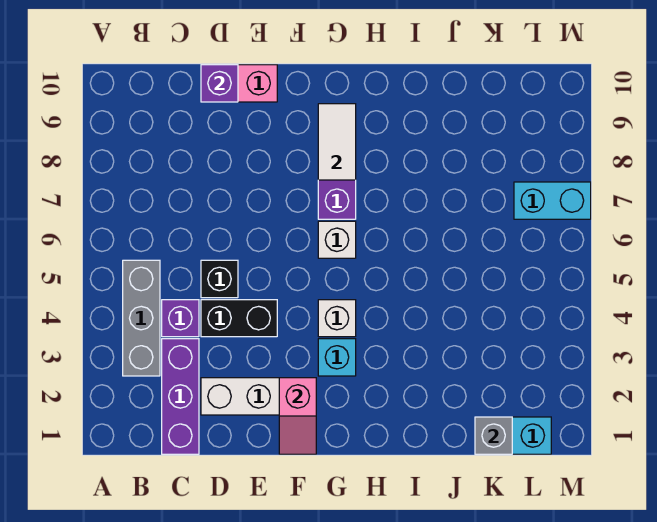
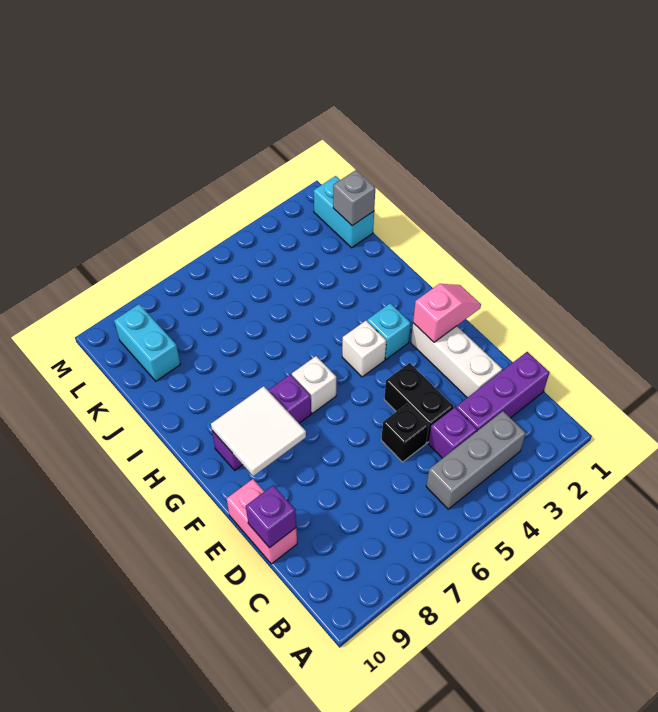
white 1x2 tile [318,104,356,180] -> white 2x2 tile [211,386,306,476]
cyan 1x2 brick [514,182,591,219] -> cyan 1x2 brick moved to [114,304,180,381]

